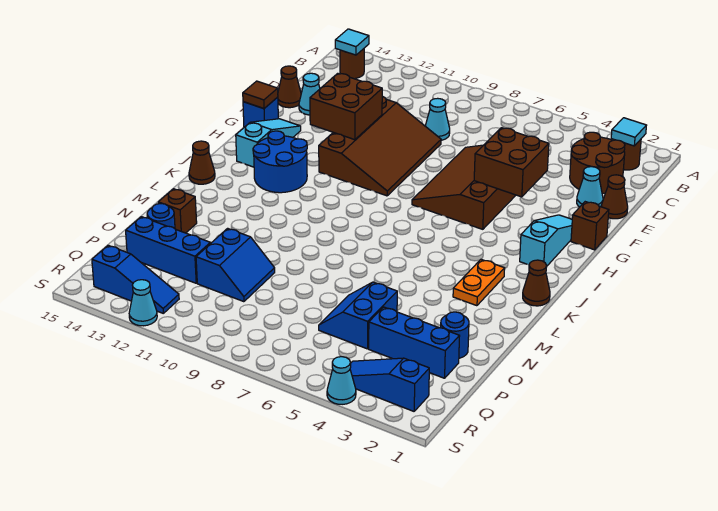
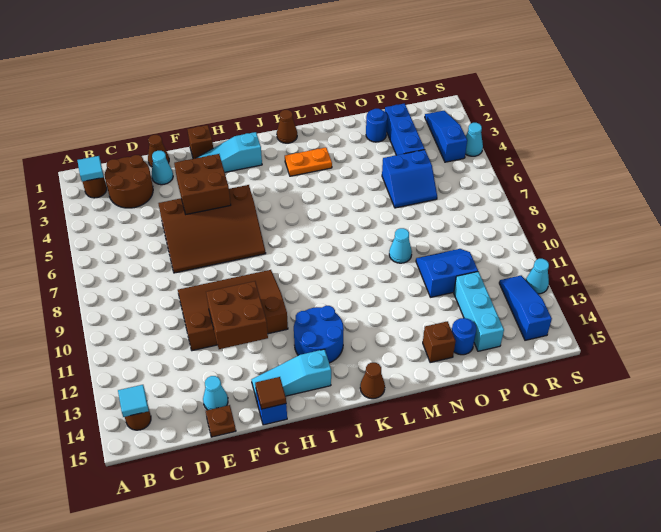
cyan 1x1 cone [425,98,450,140] -> cyan 1x1 cone moved to [389,228,412,263]
brown 1x1 cone [278,66,301,108] -> brown 1x1 plate [206,405,236,437]
blue 1x3 brick [126,217,210,283] -> cyan 1x3 brick [454,272,504,351]
blue 1x3 slope [350,358,429,411] -> blue 1x3 slope turned to [425,111,467,162]

